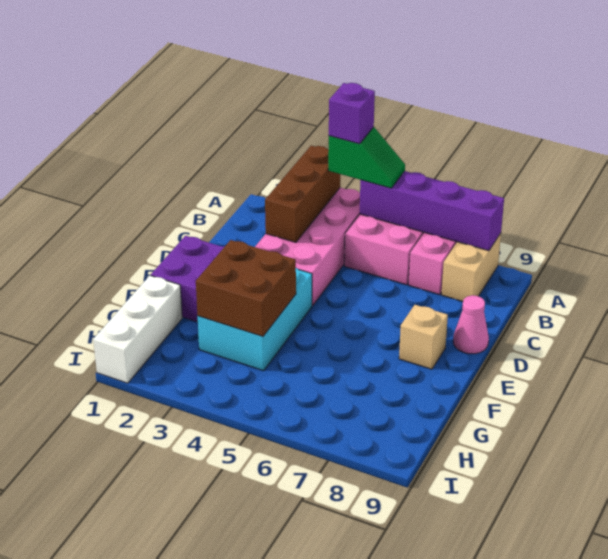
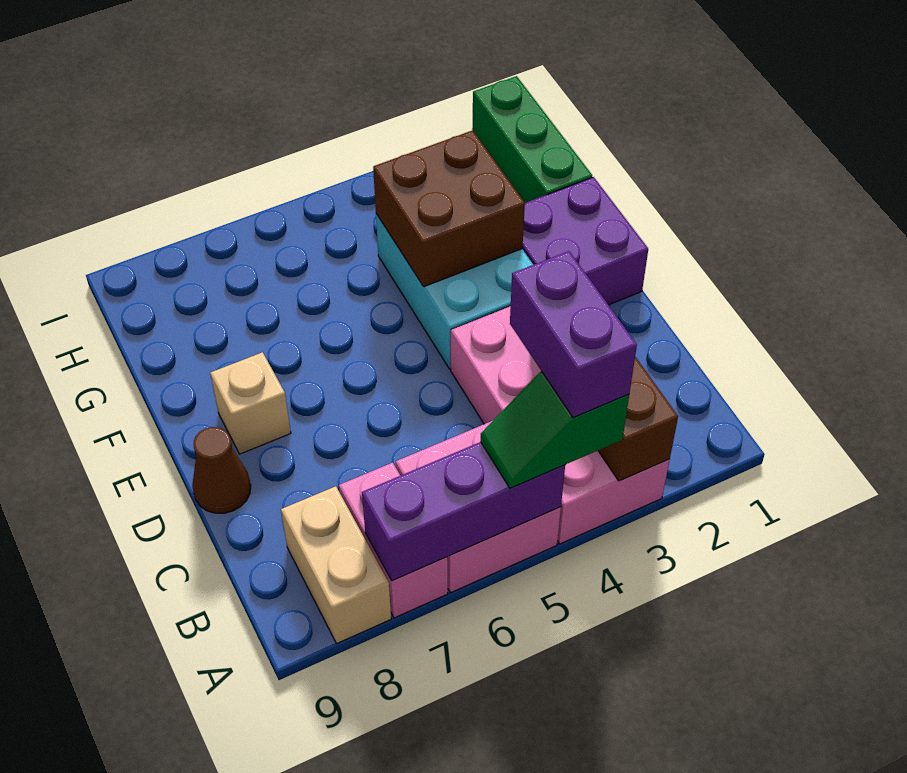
purple 1x1 brick [329,83,375,144] -> purple 1x2 brick [510,251,637,418]
purple 1x4 brick [360,171,504,251] -> purple 1x3 brick [362,442,565,581]
pink 1x1 cone [453,295,489,354] -> brown 1x1 cone [192,427,251,513]
white 1x3 brick [93,275,182,383] -> green 1x3 brick [472,76,592,203]

